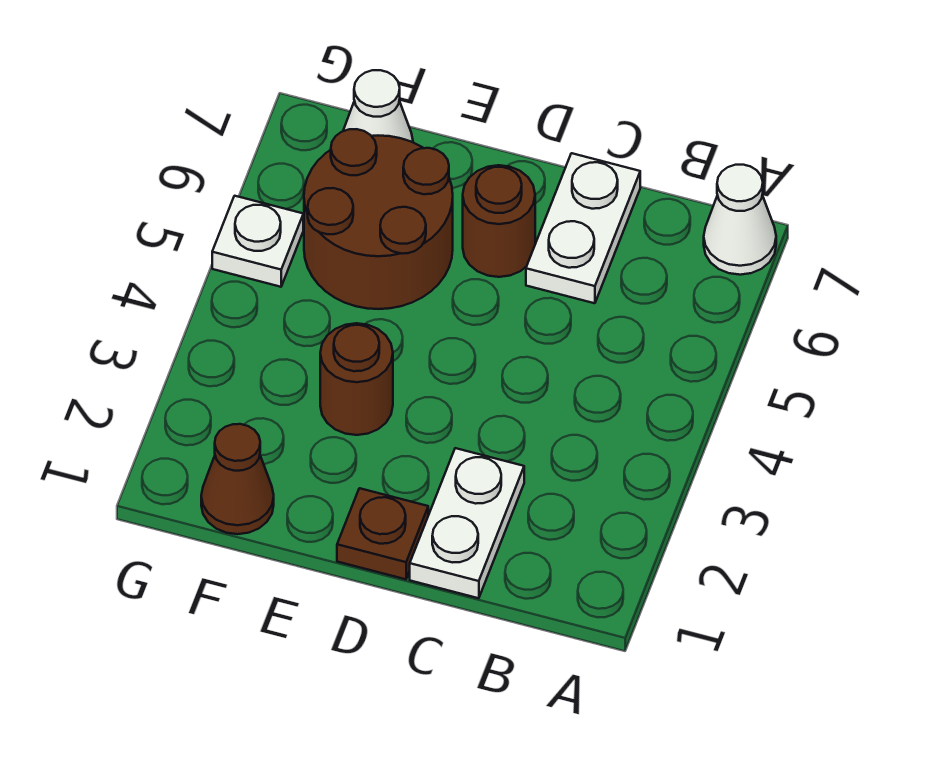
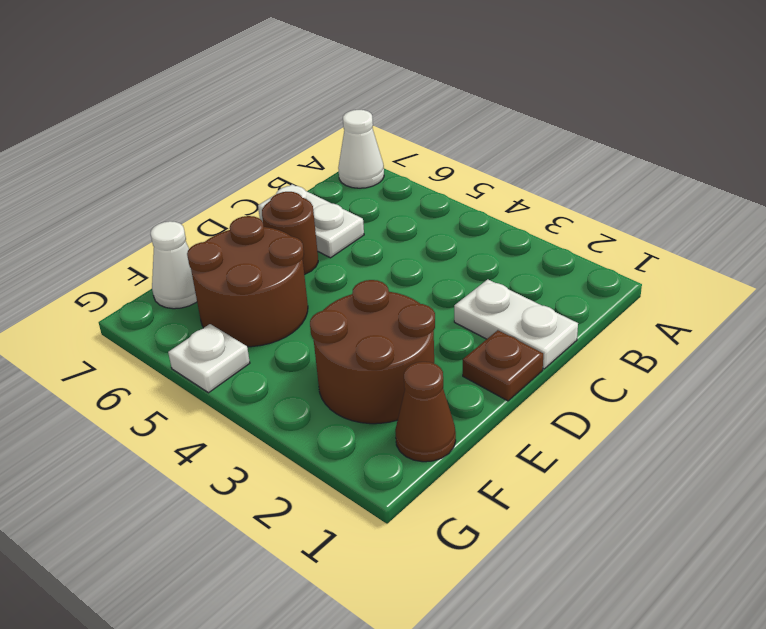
brown 1x1 round brick [320,323,393,435] -> brown 2x2 round brick [310,280,435,424]

